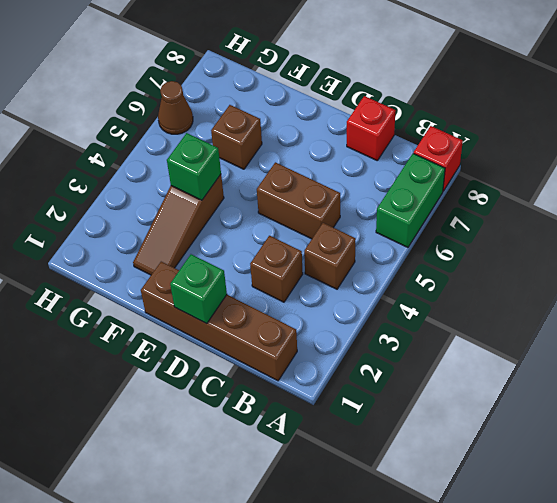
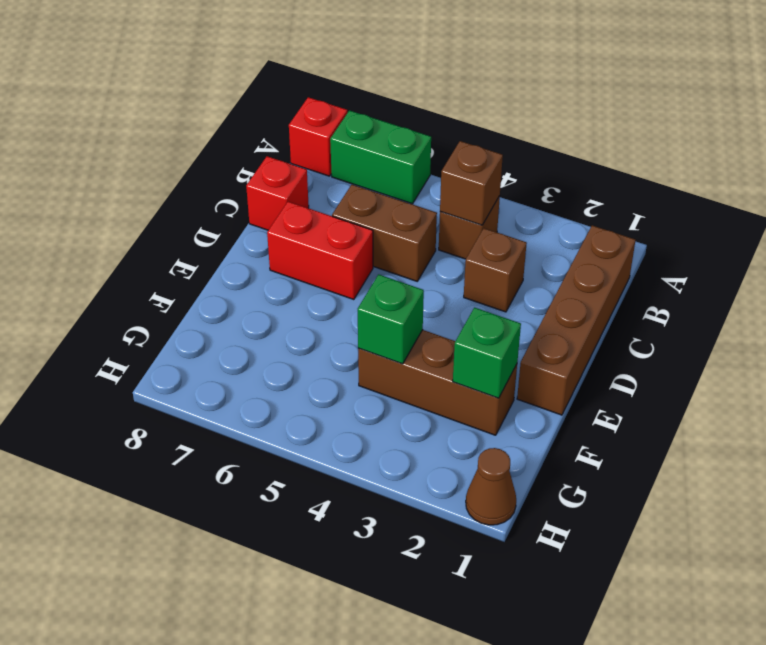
brown 1x2 brick [257,162,340,239] -> brown 1x2 brick turned to [332,185,437,281]
green 1x1 brick [170,254,227,324] -> green 1x1 brick moved to [453,308,521,398]
none -> red 1x2 brick [267,202,373,300]
brown 1x3 slope [133,175,224,275] -> brown 1x3 brick [358,330,517,435]
brown 1x1 brick [211,105,262,169] -> brown 1x1 brick moved to [440,141,503,225]
brown 1x1 cone [158,81,193,134] -> brown 1x1 cone moved to [466,448,516,525]

